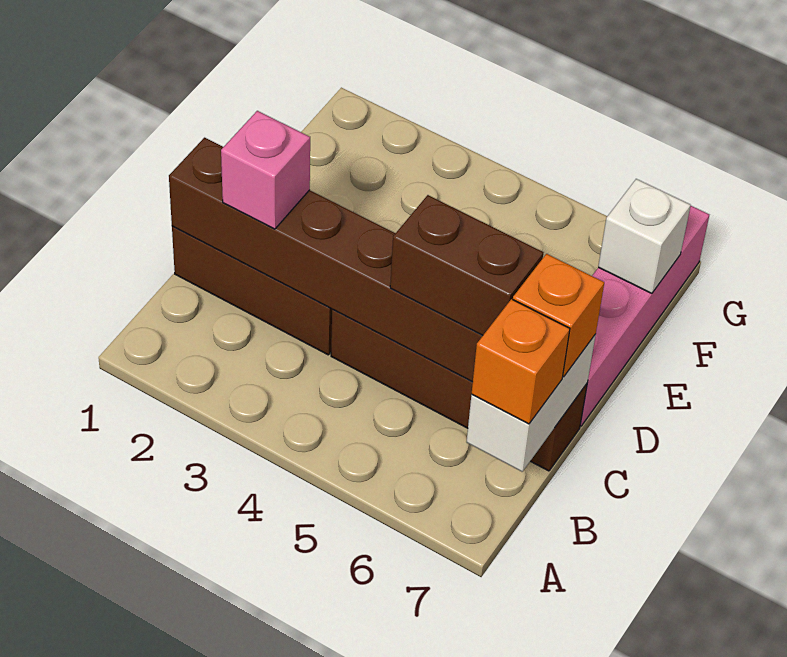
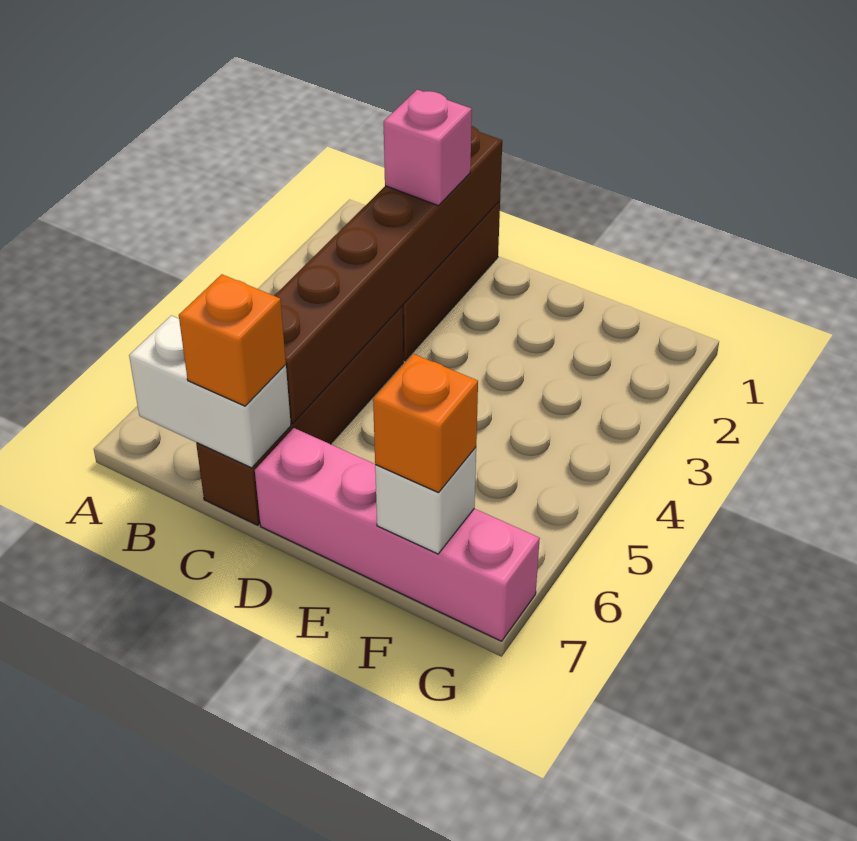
orange 1x1 brick [472,299,570,424] -> orange 1x1 brick moved to [373,354,478,493]
brown 1x2 brick [390,195,543,336] -> none

